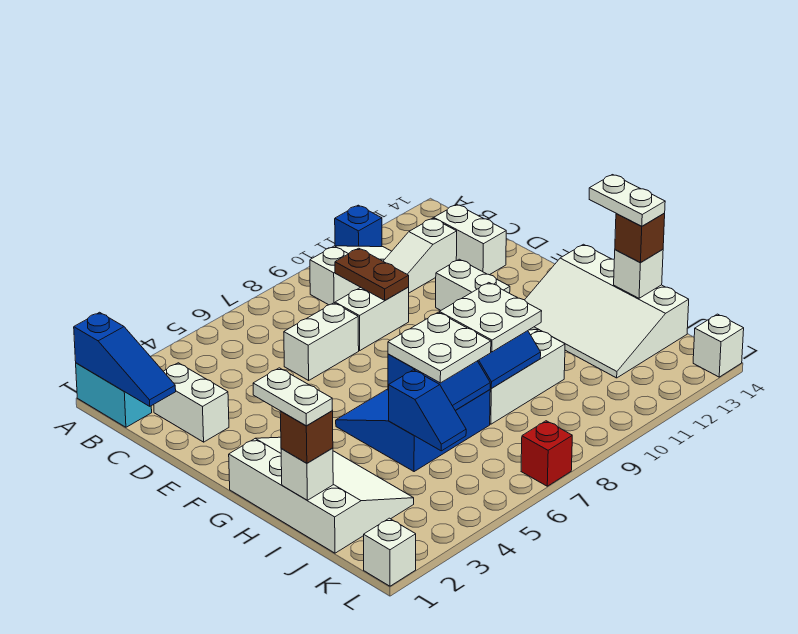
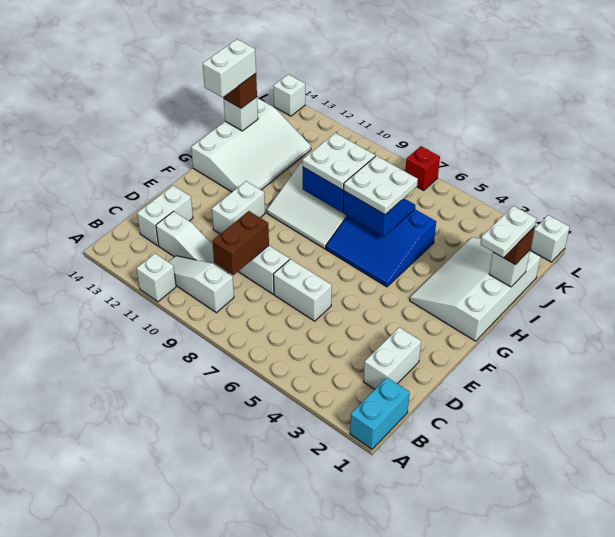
blue 1x3 slope [74,312,176,406] -> none
blue 1x1 brick [335,205,382,247] -> white 1x1 brick [137,254,176,302]
brown 1x2 plate [335,248,409,300] -> brown 1x2 brick [212,211,269,275]
white 1x2 plate [589,175,665,226] -> white 1x2 brick [203,39,256,97]
blue 1x2 slope [389,370,466,451] -> none

